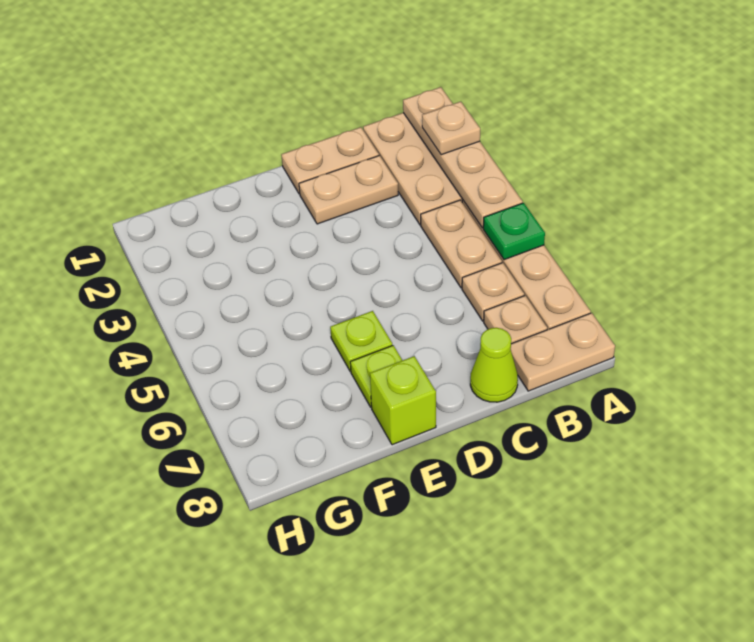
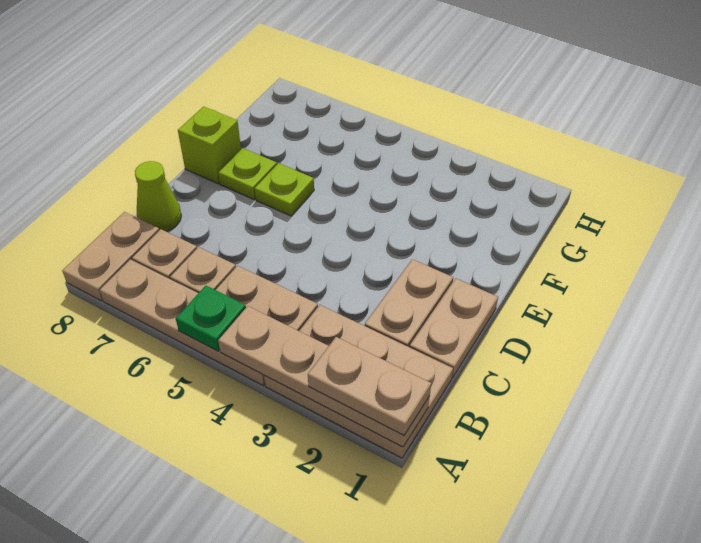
tan 1x1 plate [422,102,480,155] -> tan 1x2 plate [308,337,431,435]

